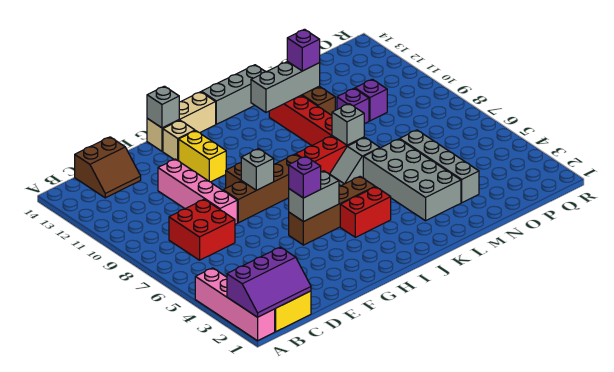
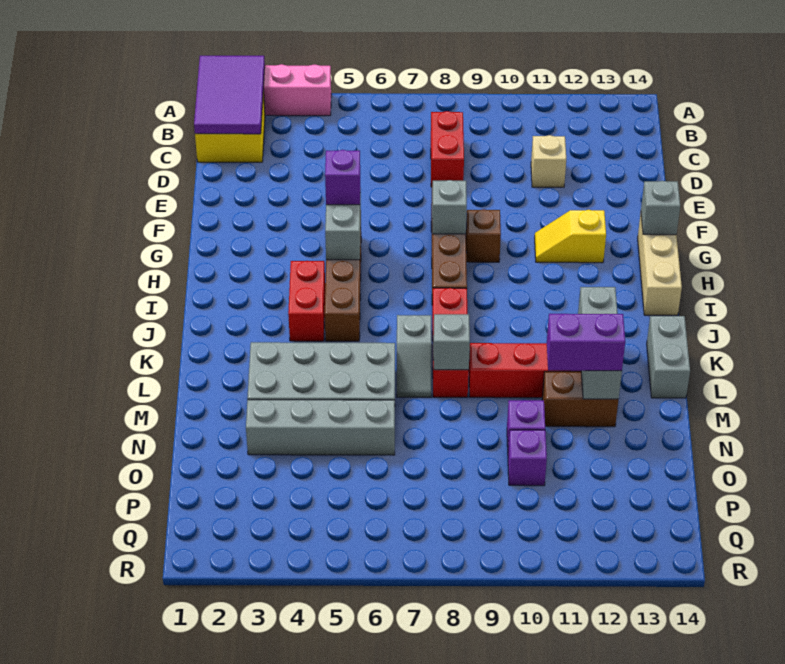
purple 2x3 slope [227,247,311,317] -> purple 2x3 tile [194,56,265,134]
red 2x2 brick [169,199,235,260] -> red 1x2 brick [431,111,464,187]
brown 2x2 slope [75,137,141,198] -> none
pink 1x4 brick [158,159,237,224] -> none
yellow 1x2 brick [179,131,226,182] -> yellow 1x2 slope [535,210,606,263]
tan 1x1 brick [163,120,195,161] -> tan 1x1 brick moved to [531,135,566,187]
grey 1x3 brick [202,65,265,124] -> grey 1x2 brick [647,316,690,398]
grey 1x2 slope [330,138,380,186] -> grey 1x2 slope turned to [397,315,432,397]
purple 1x1 brick [287,29,320,71] -> purple 1x2 brick [547,314,625,371]

